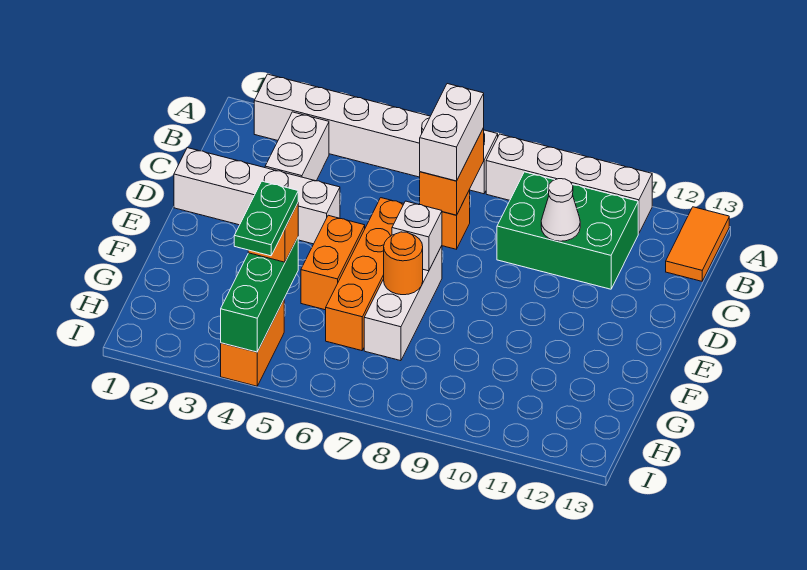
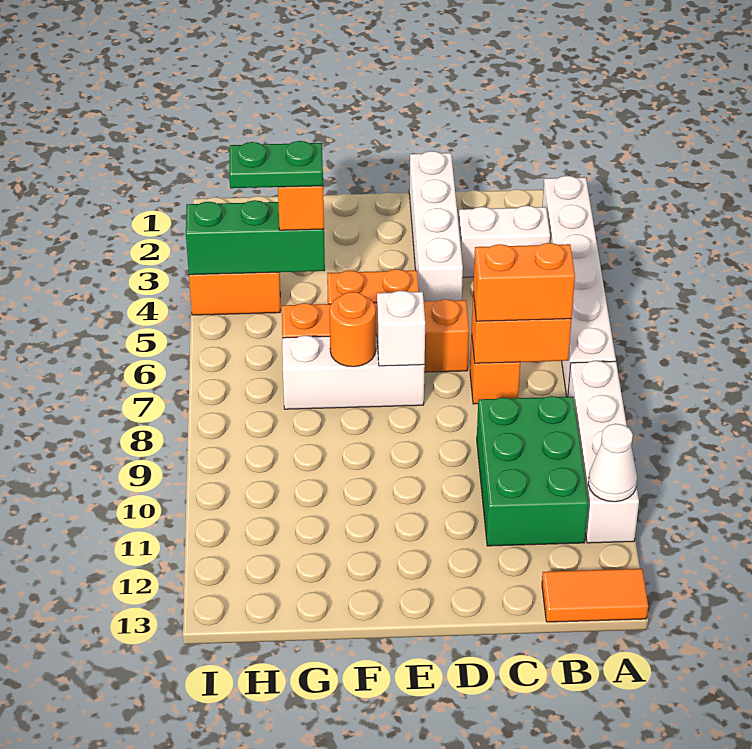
white 1x2 brick [420,84,484,181] -> orange 1x2 brick [473,243,575,321]
white 1x1 cone [541,179,580,241] -> white 1x1 cone moved to [588,424,637,502]

